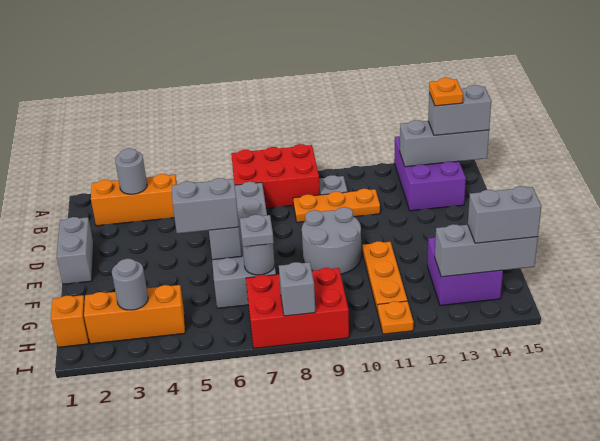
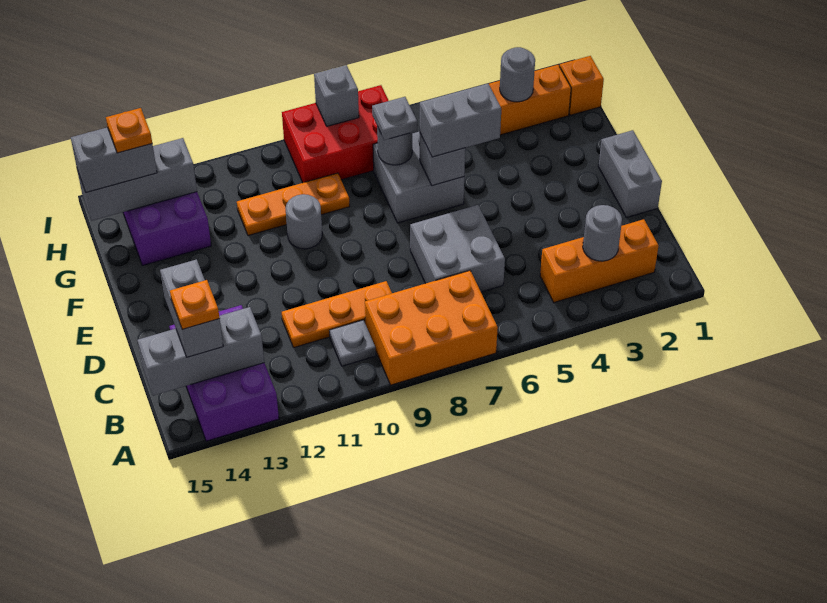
red 2x3 brick [231,144,320,208] -> orange 2x3 brick [365,271,498,385]
grey 1x2 brick [428,85,491,135] -> grey 1x2 brick turned to [160,259,223,357]
grey 2x2 round brick [302,207,361,274] -> grey 1x1 round brick [285,194,322,249]
orange 1x3 plate [362,241,407,312] -> orange 1x3 plate turned to [237,173,350,236]
orange 1x1 plate [378,301,414,334] -> orange 1x1 plate moved to [106,108,152,153]

